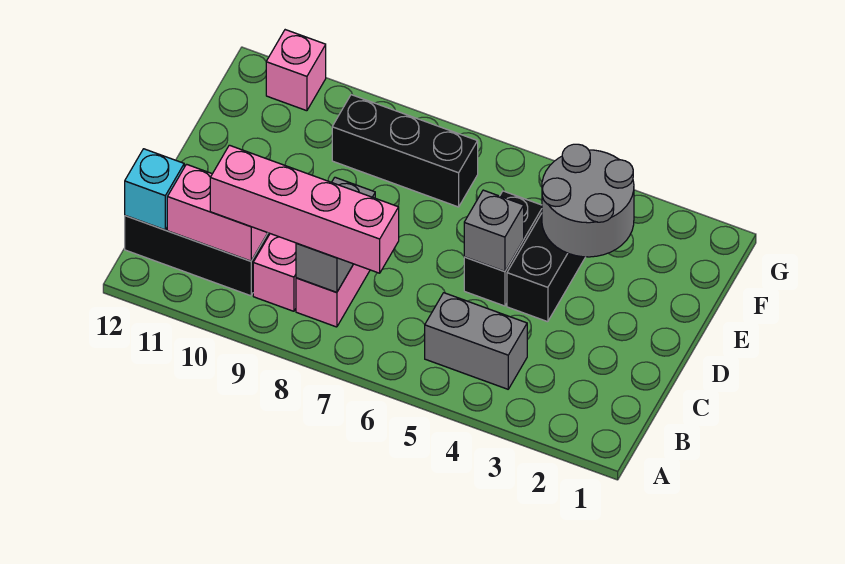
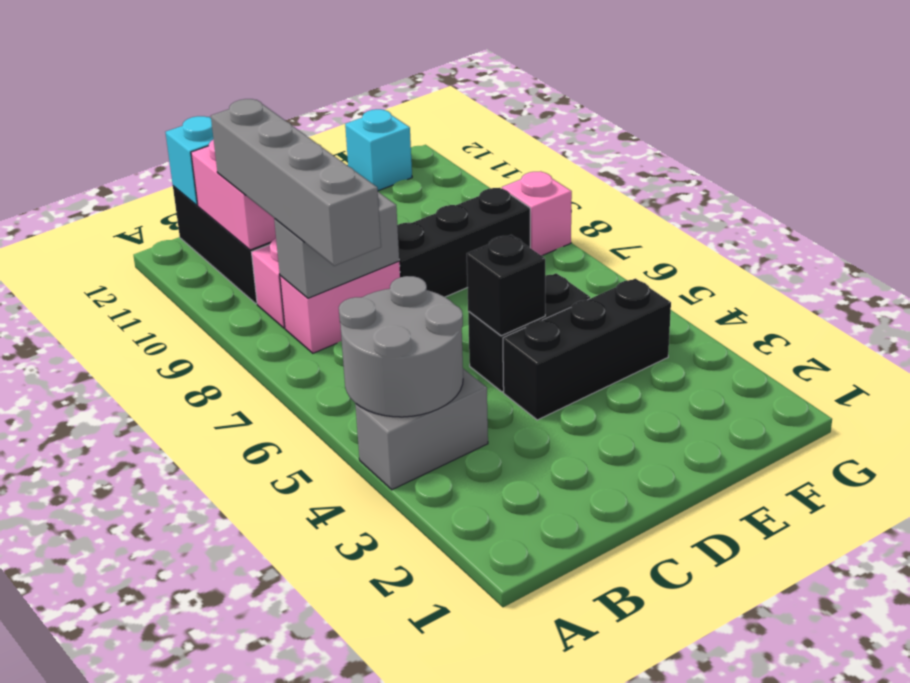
grey 1x2 brick [425,293,527,389] -> grey 1x2 brick turned to [355,369,488,490]
pink 1x4 brick [210,145,399,273] -> grey 1x4 brick [211,99,381,266]
grey 1x1 brick [464,190,524,271] -> black 1x1 brick [467,235,545,336]
grey 2x2 round brick [542,144,634,257] -> grey 2x2 round brick moved to [339,276,463,417]
black 1x3 brick [332,95,478,207] -> black 1x3 brick turned to [397,188,530,297]
none -> cyan 1x1 brick [345,109,412,191]
pink 1x1 brick [266,30,326,111] -> pink 1x1 brick moved to [502,172,572,256]

